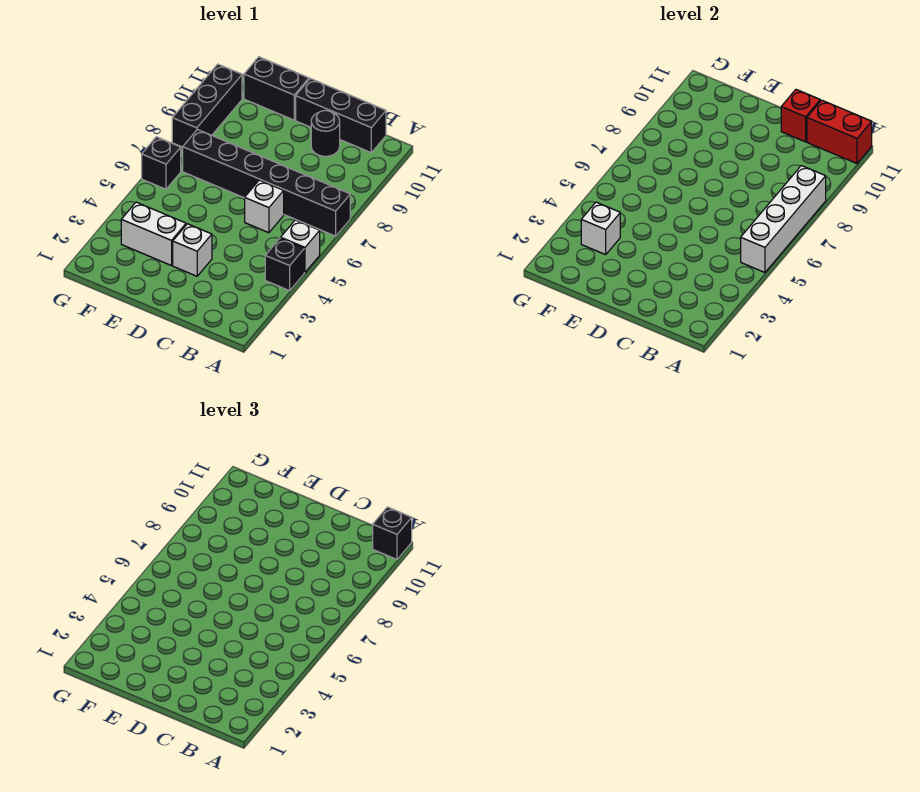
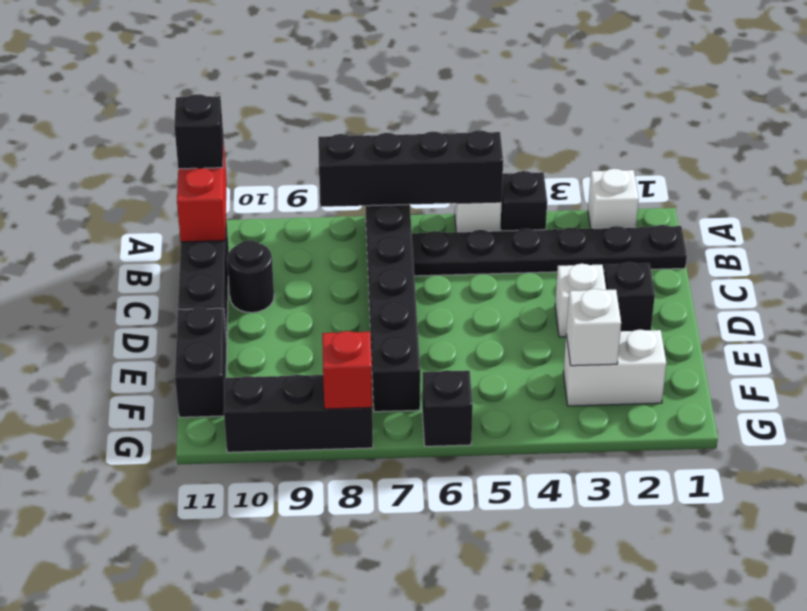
white 1x4 brick [741,166,826,272] -> black 1x4 brick [318,130,503,207]
none -> black 1x6 plate [412,225,687,276]
white 1x1 brick [245,180,284,233] -> white 1x1 brick moved to [588,169,639,228]
red 1x1 brick [781,90,820,142] -> red 1x1 brick moved to [322,331,372,409]
none -> black 1x1 brick [604,262,655,331]
white 1x2 brick [121,202,186,266] -> white 1x2 brick turned to [563,330,666,406]

